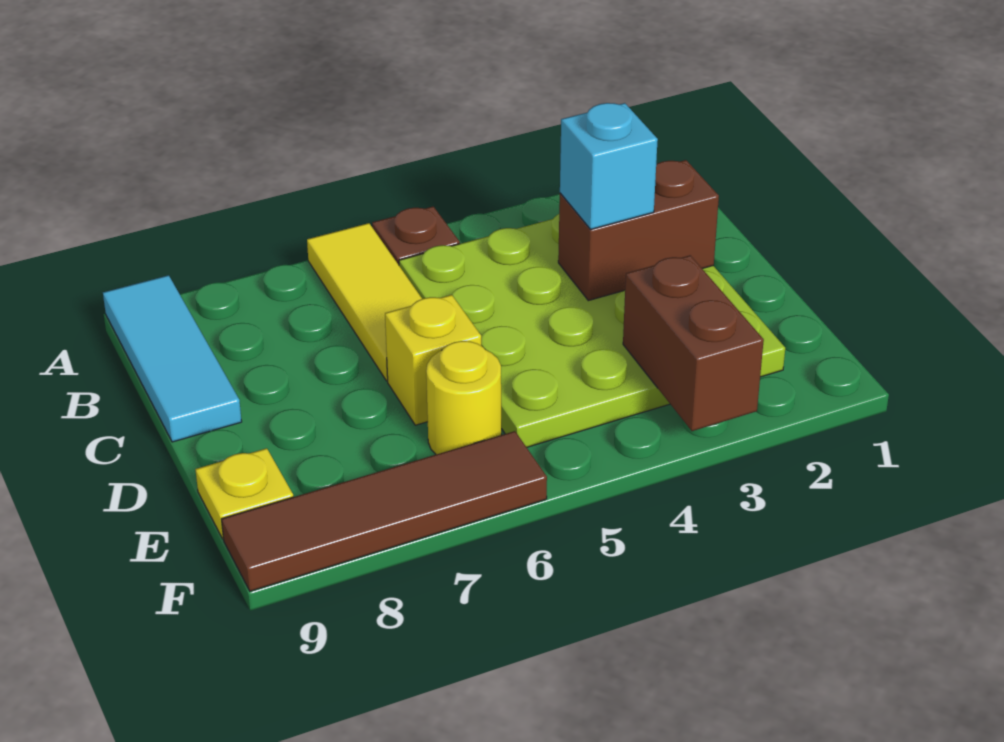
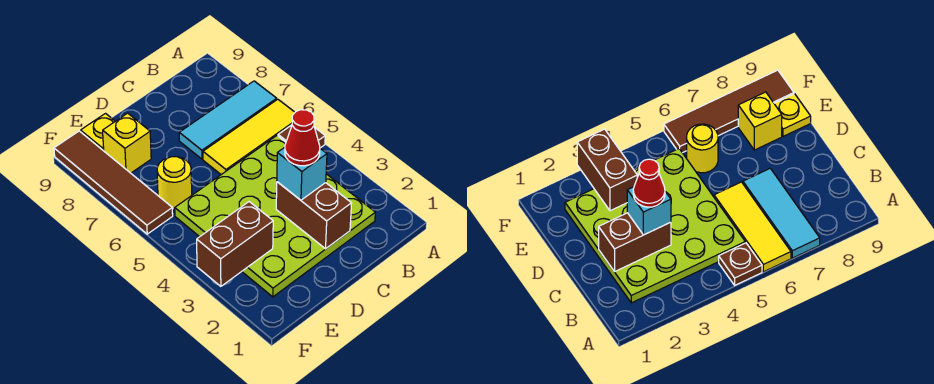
cyan 1x3 tile [103,275,242,442] -> cyan 1x3 tile moved to [179,81,277,159]
none -> red 1x1 cone [285,110,320,166]
yellow 1x1 brick [385,295,481,425] -> yellow 1x1 brick moved to [103,113,151,173]

